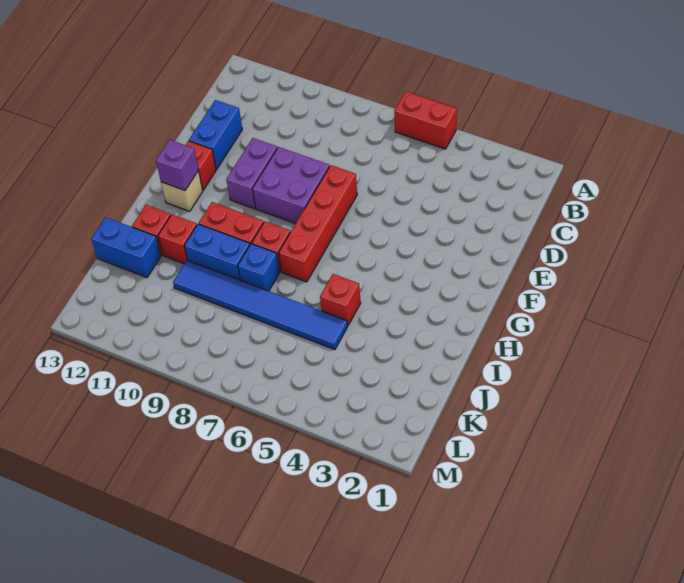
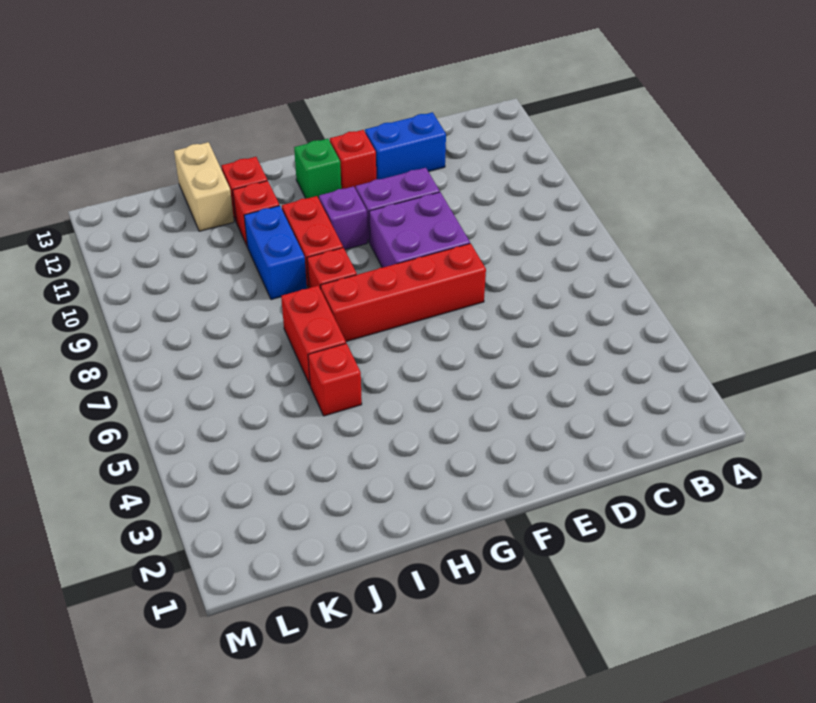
red 1x2 brick [394,91,457,149] -> red 1x2 brick moved to [281,285,346,385]
tan 1x1 brick [161,171,203,211] -> green 1x1 brick [294,139,341,199]
purple 1x1 brick [156,140,198,190] -> purple 1x1 brick moved to [319,186,367,249]
blue 1x1 brick [238,244,279,291] -> none
blue 1x6 tile [173,260,348,350] -> none
blue 1x2 brick [91,217,161,277] -> tan 1x2 brick [174,142,234,231]

